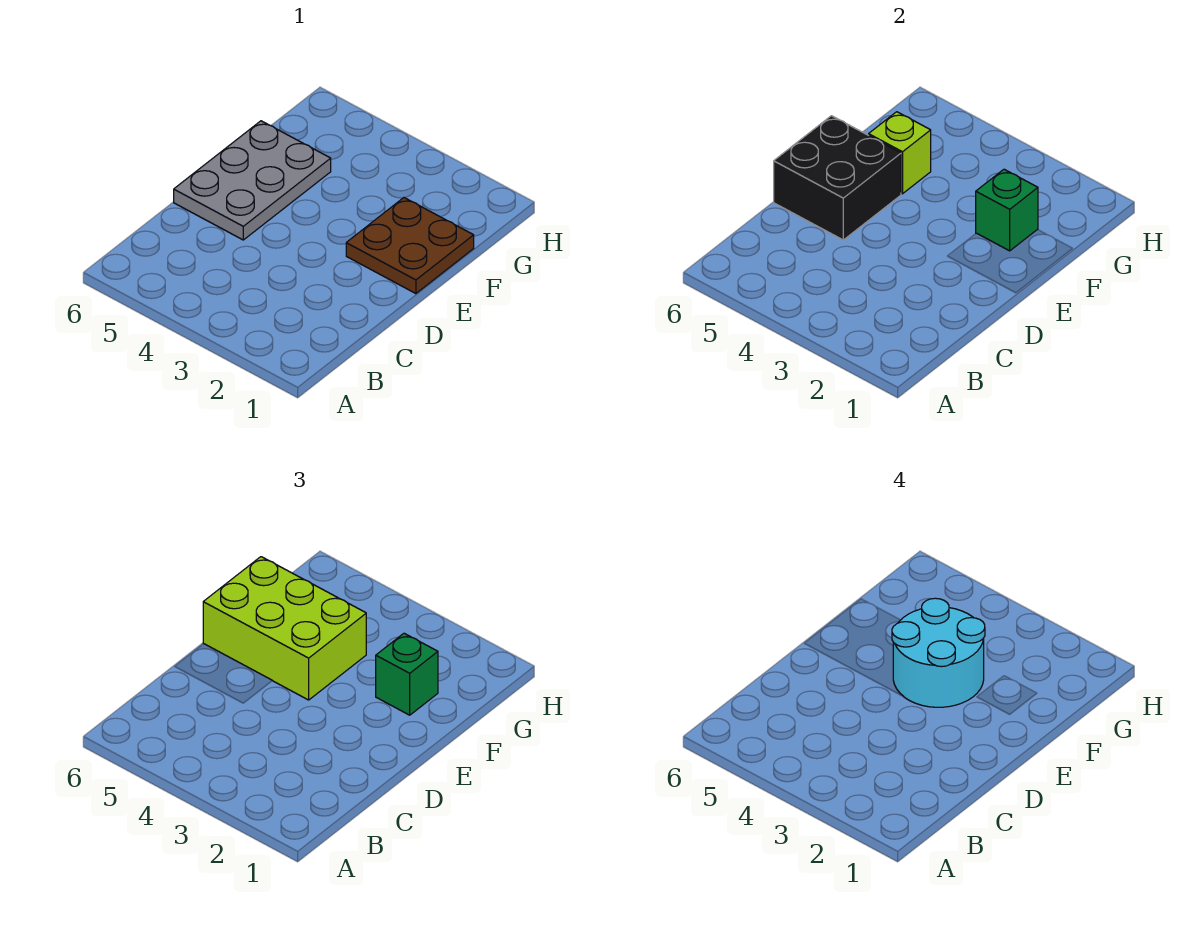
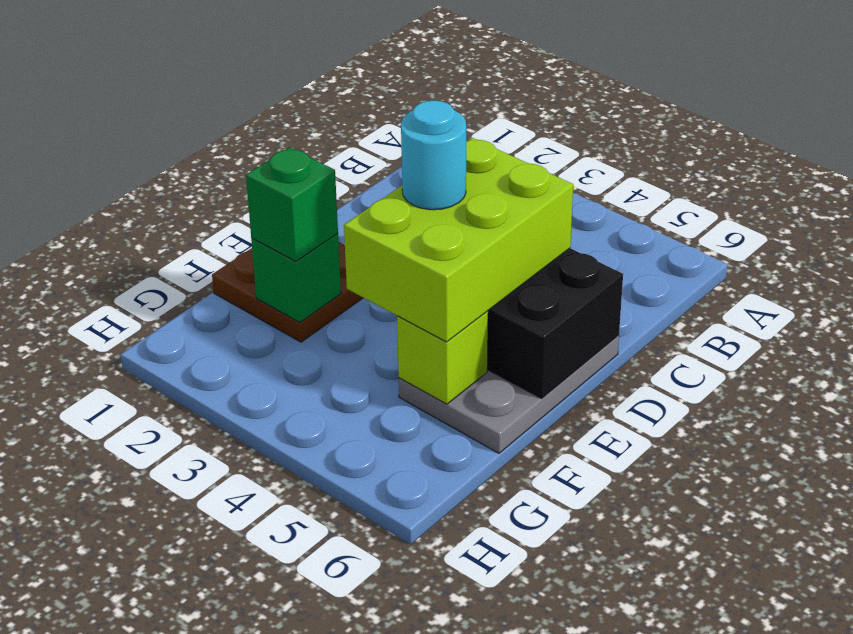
cyan 2x2 round brick [892,598,985,707] -> cyan 1x1 round brick [401,101,466,210]
lime 2x3 brick [203,557,366,700] -> lime 2x3 brick turned to [344,138,573,342]

